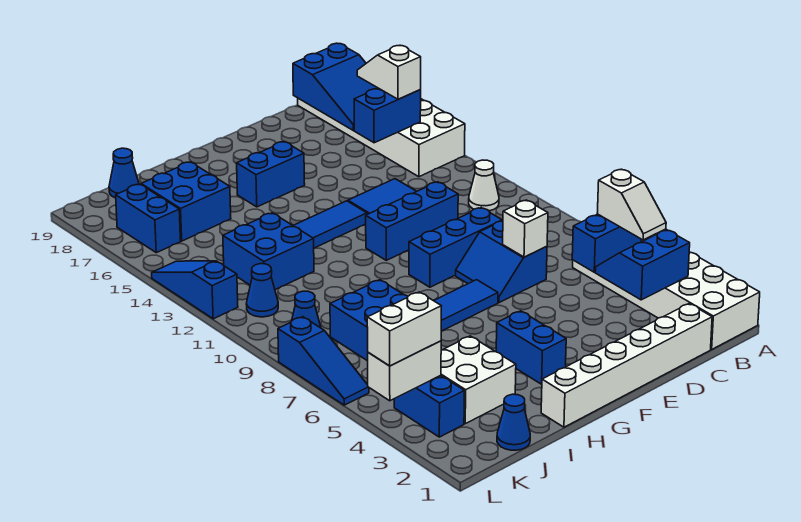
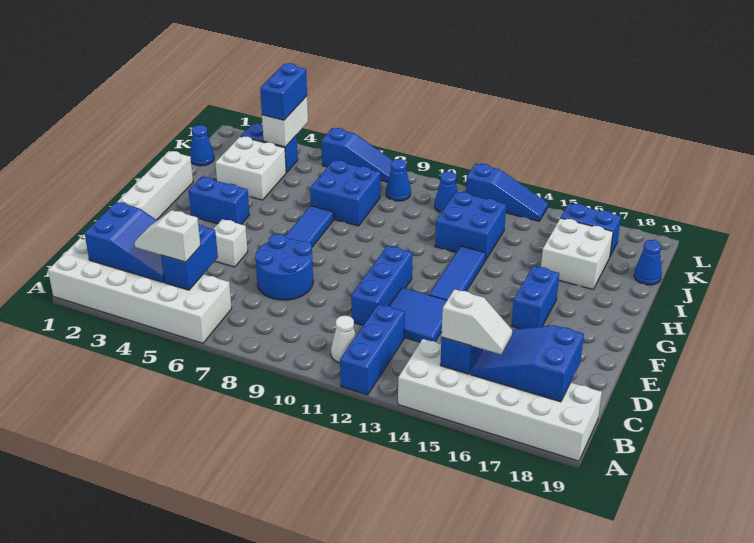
blue 2x2 slope [595,230,690,300] -> blue 2x3 slope [85,202,164,282]
blue 2x2 slope [456,221,547,303] -> blue 2x2 round brick [255,234,313,300]
white 1x1 brick [503,200,548,257] -> white 1x1 brick moved to [214,219,248,267]
blue 1x3 brick [409,208,502,287] -> blue 1x3 brick moved to [340,304,405,395]
blue 2x2 brick [141,162,231,241] -> white 2x2 brick [541,218,613,289]
white 1x2 brick [367,292,441,366] -> blue 1x2 brick [260,63,307,120]
blue 1x3 slope [278,317,369,405] -> blue 1x3 slope turned to [322,128,393,182]

